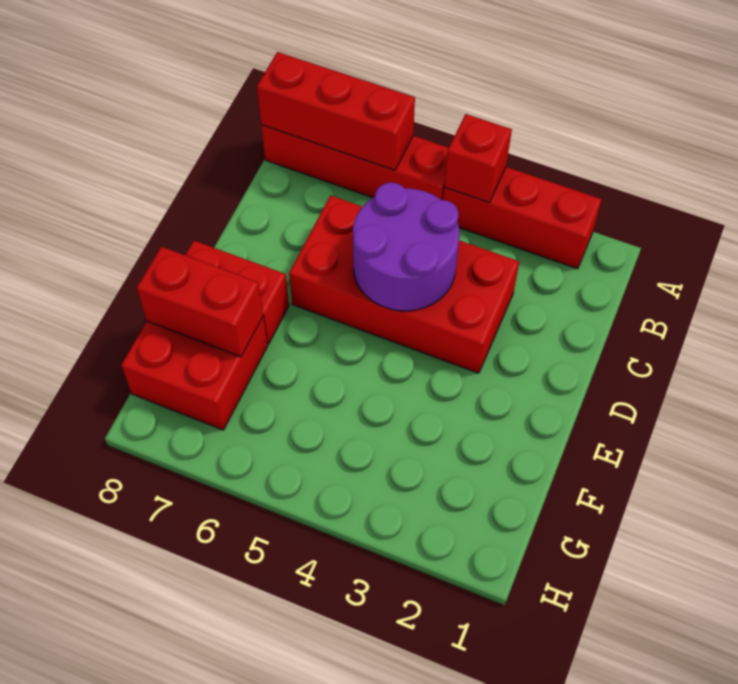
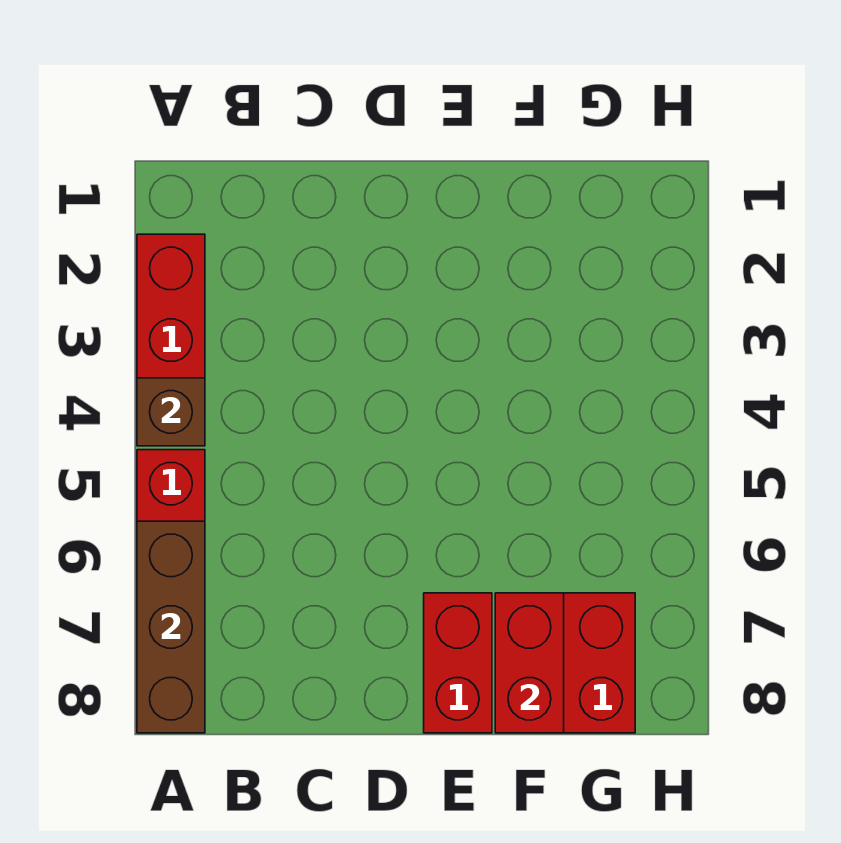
red 1x1 brick [444,114,512,202] -> brown 1x1 brick [137,378,205,446]
red 1x3 brick [257,52,415,170] -> brown 1x3 brick [137,521,205,733]
red 2x4 brick [289,195,519,373] -> none
purple 2x2 round brick [353,183,460,311] -> none

